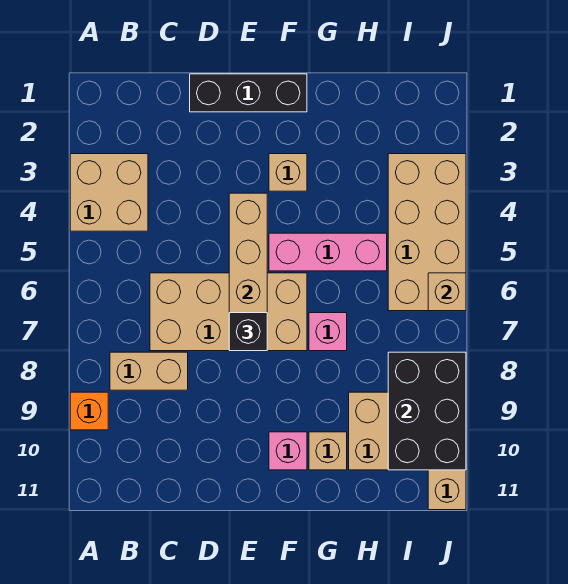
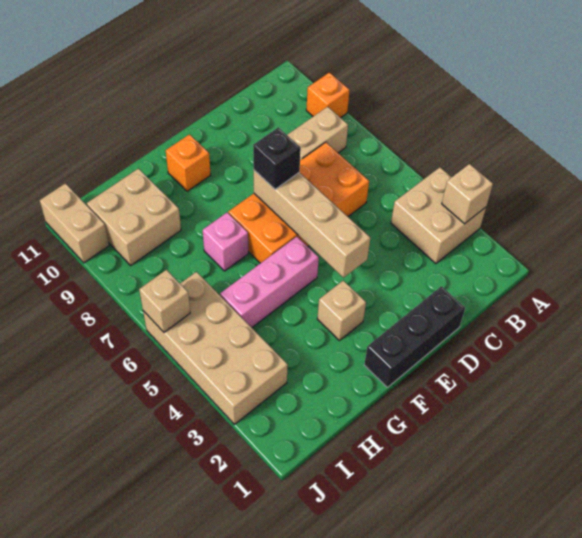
tan 2x4 brick [150,273,307,351] -> orange 2x4 brick [228,142,369,263]
pink 1x1 brick [269,432,307,470] -> orange 1x1 brick [166,134,211,191]
tan 1x1 brick [309,432,347,470] -> tan 1x1 brick moved to [442,164,493,224]
black 2x3 brick [388,352,466,470] -> none

